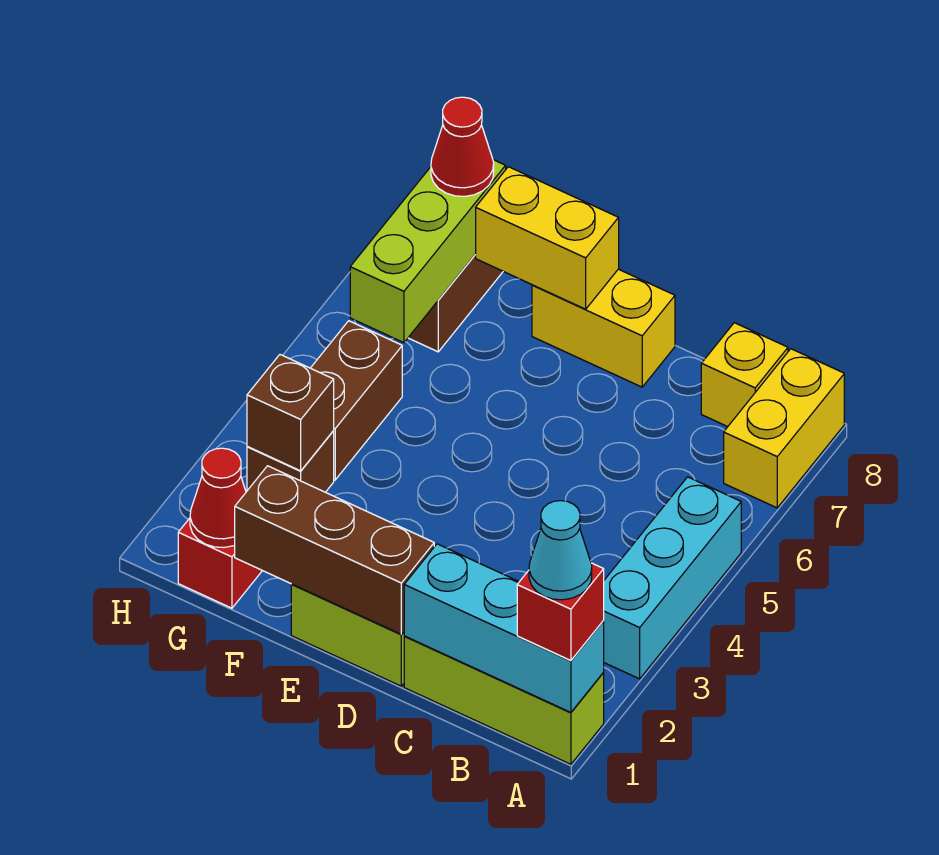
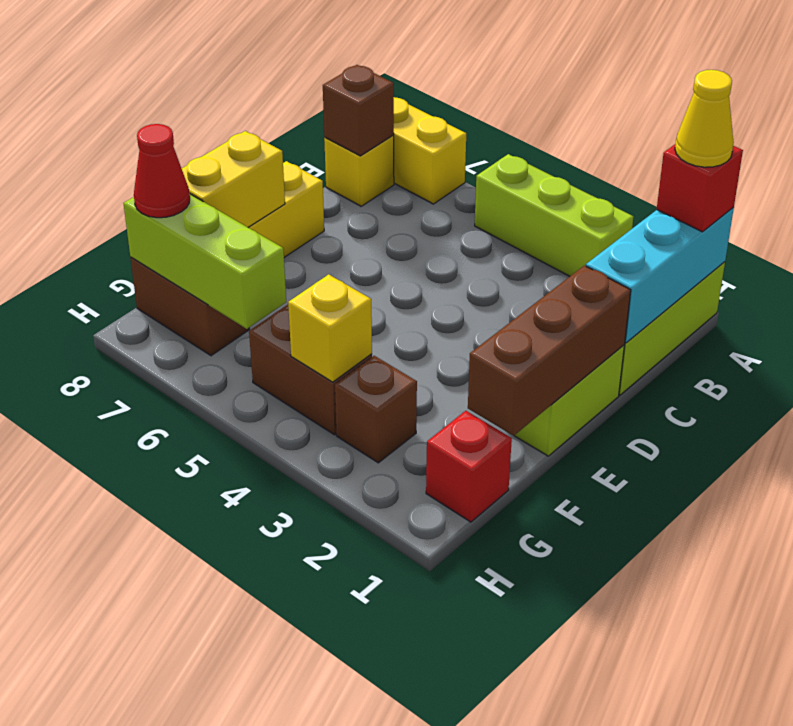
cyan 1x1 cone [529,501,592,600] -> yellow 1x1 cone [675,70,734,167]
cyan 1x3 brick [603,477,741,679] -> lime 1x3 brick [475,154,633,277]
red 1x1 cone [190,448,246,547] -> none
brown 1x1 brick [247,355,334,471] -> brown 1x1 brick moved to [323,65,394,156]
none -> yellow 1x1 brick [288,274,372,382]

